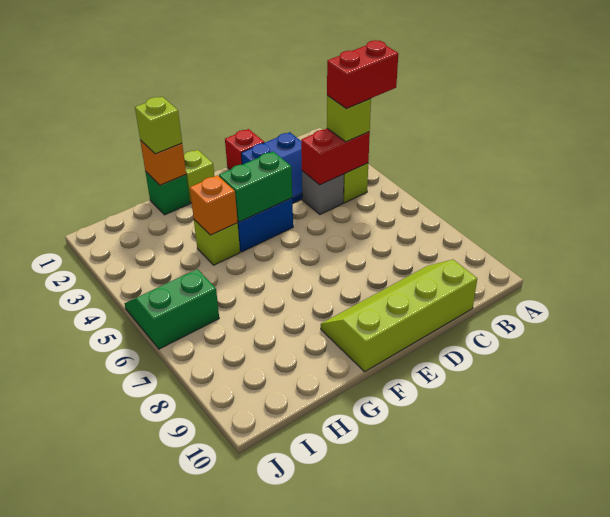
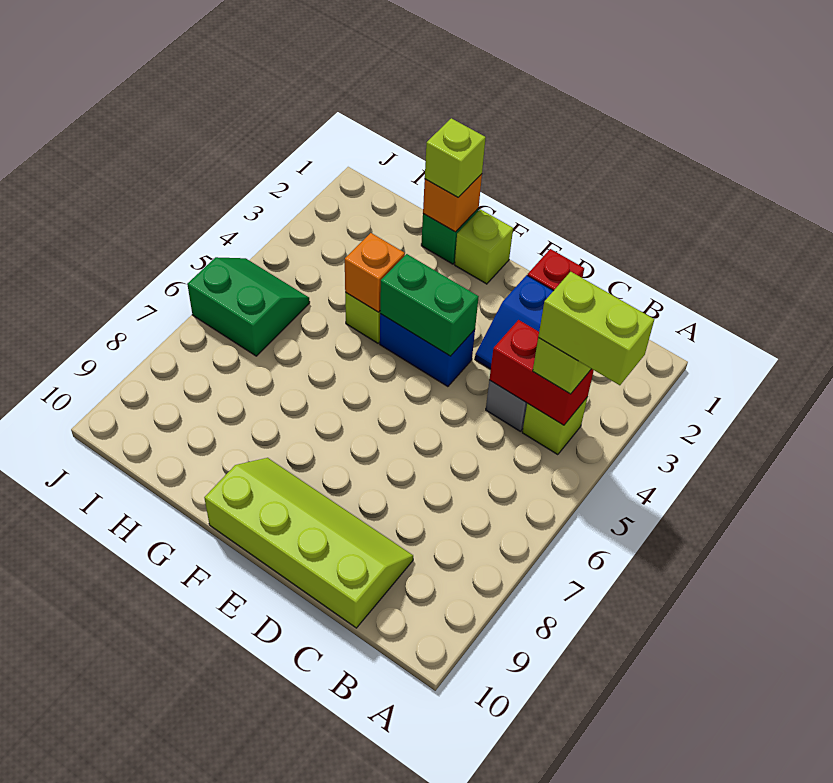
red 1x2 brick [327,40,398,109] -> lime 1x2 brick [538,272,654,385]

